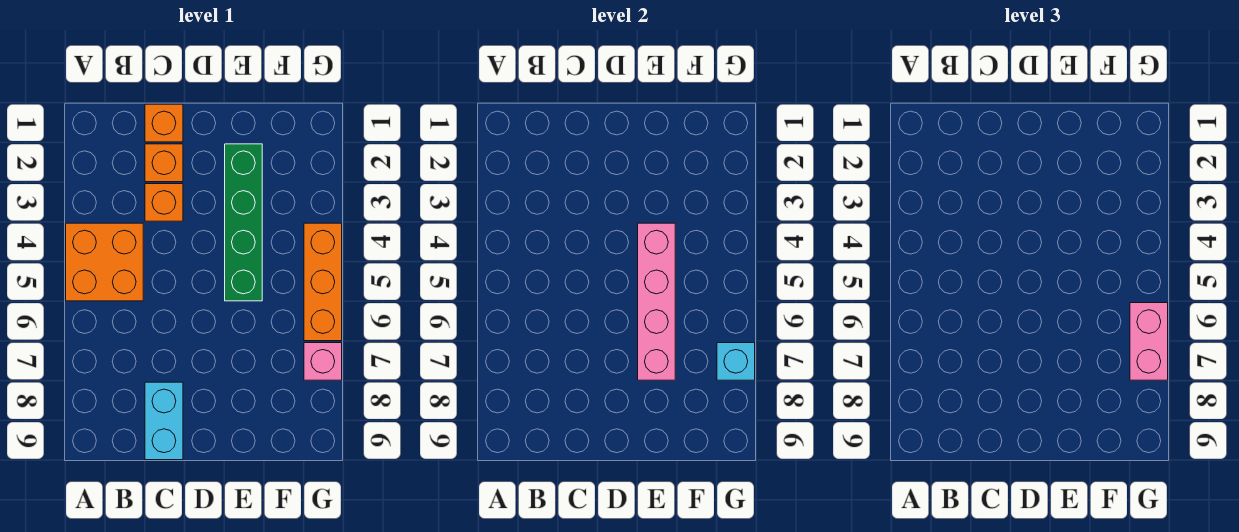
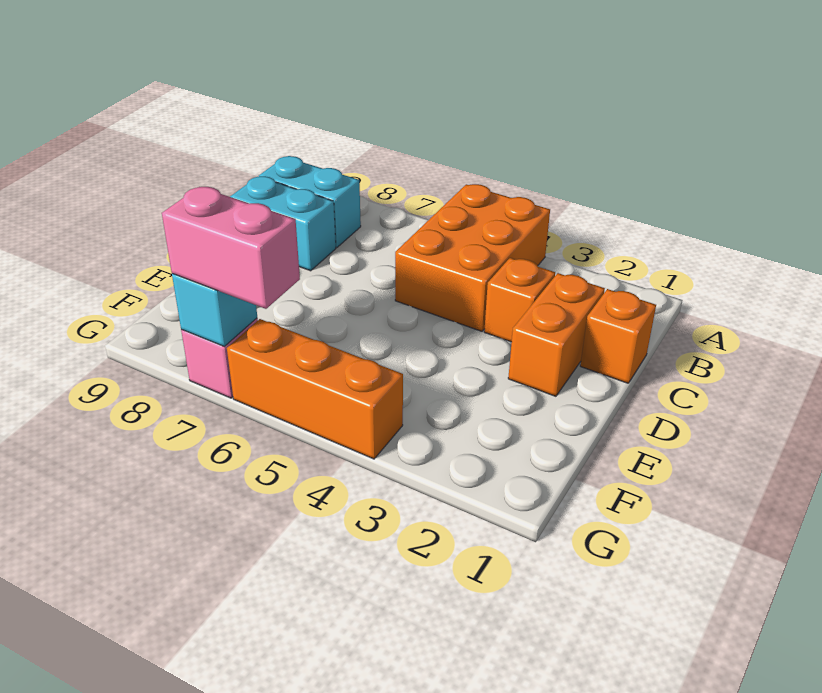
orange 2x2 brick [66,223,143,301] -> orange 2x3 brick [395,184,550,331]
none -> cyan 1x2 brick [259,156,361,247]
orange 1x1 brick [145,144,183,182] -> orange 1x2 brick [508,273,605,396]
green 1x4 brick [225,144,262,301] -> none
pink 1x4 brick [638,223,675,380] -> none

